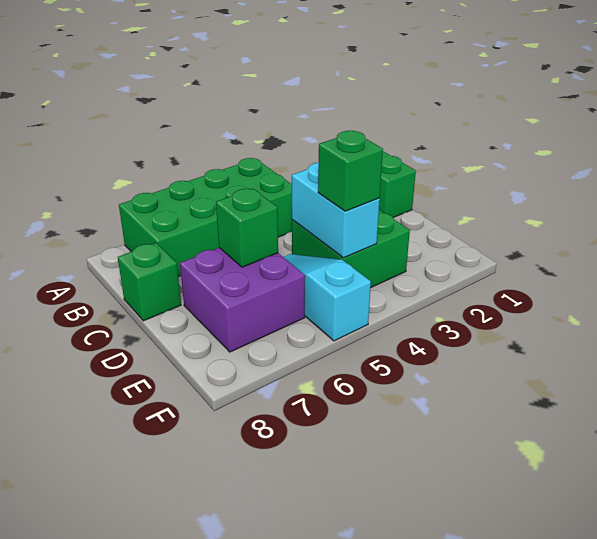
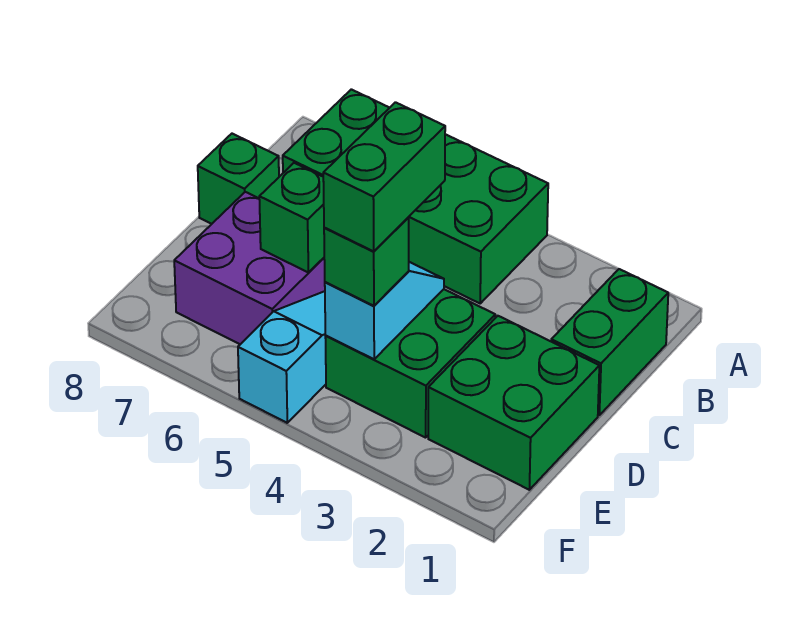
none -> green 2x2 brick [428,316,599,490]
cyan 1x2 brick [292,163,380,258] -> cyan 1x2 slope [325,262,444,359]
none -> green 1x2 brick [323,102,445,251]

